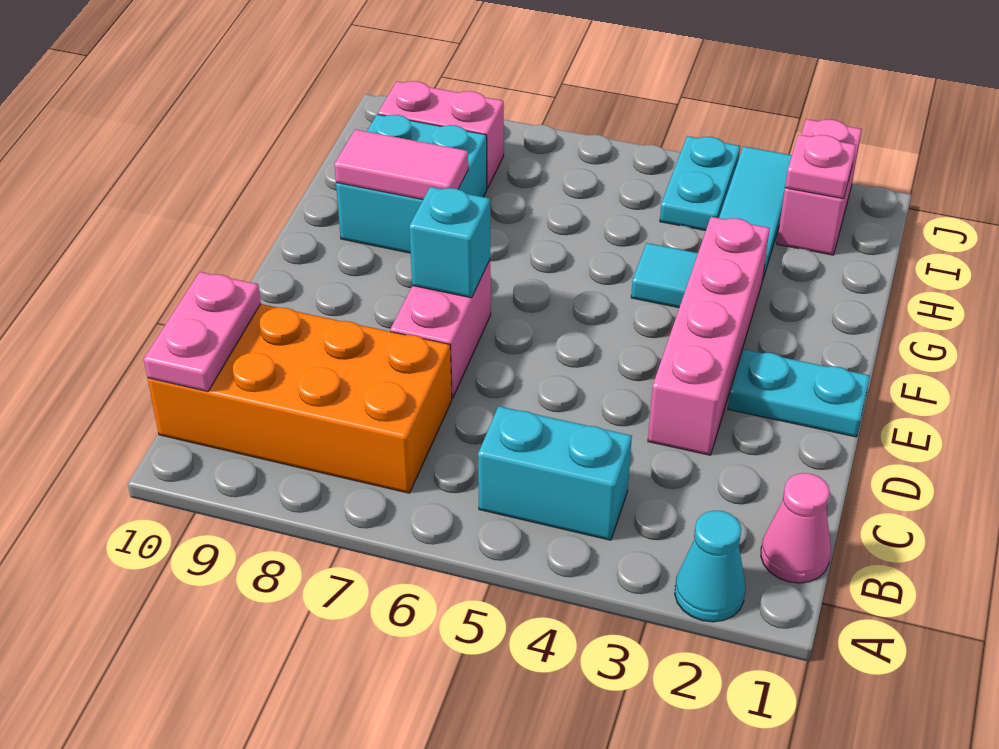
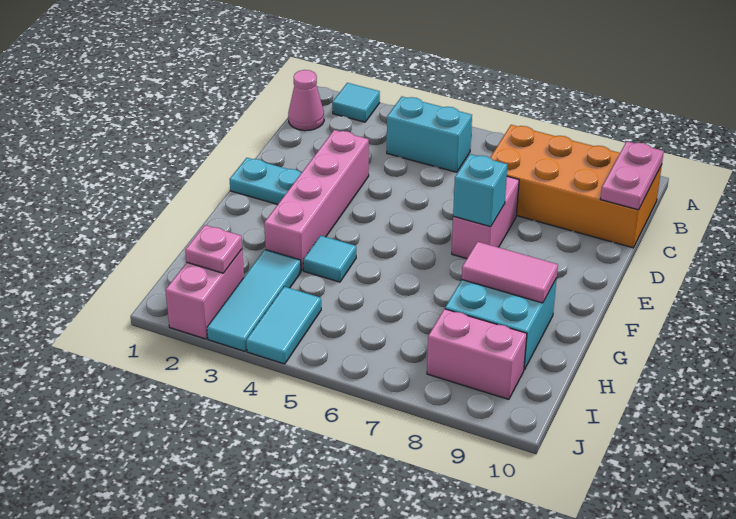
cyan 1x1 cone [675,510,746,622] -> cyan 1x1 tile [332,83,380,122]
cyan 1x2 plate [660,136,740,231] -> cyan 1x2 tile [246,287,321,364]

